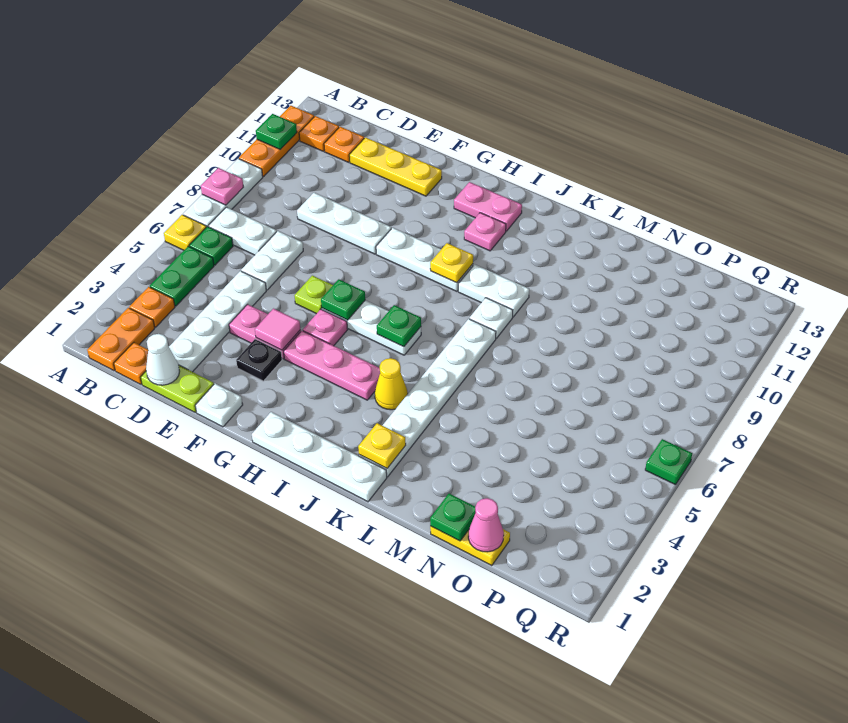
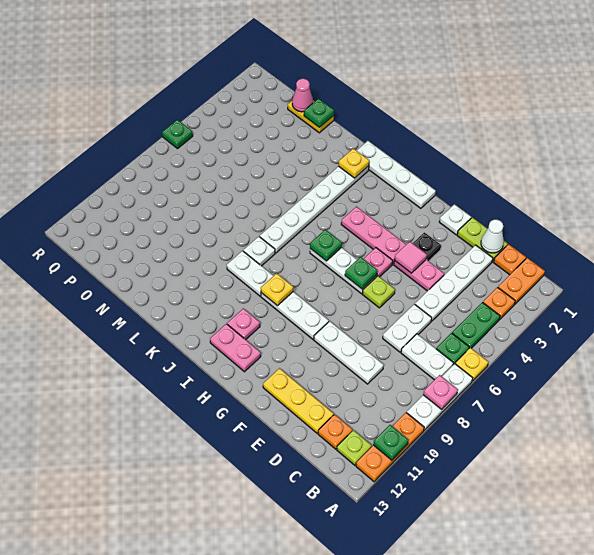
orange 1x1 plate [299,116,339,151] -> lime 1x1 plate [337,430,372,465]
yellow 1x1 cone [375,358,408,410] -> none

